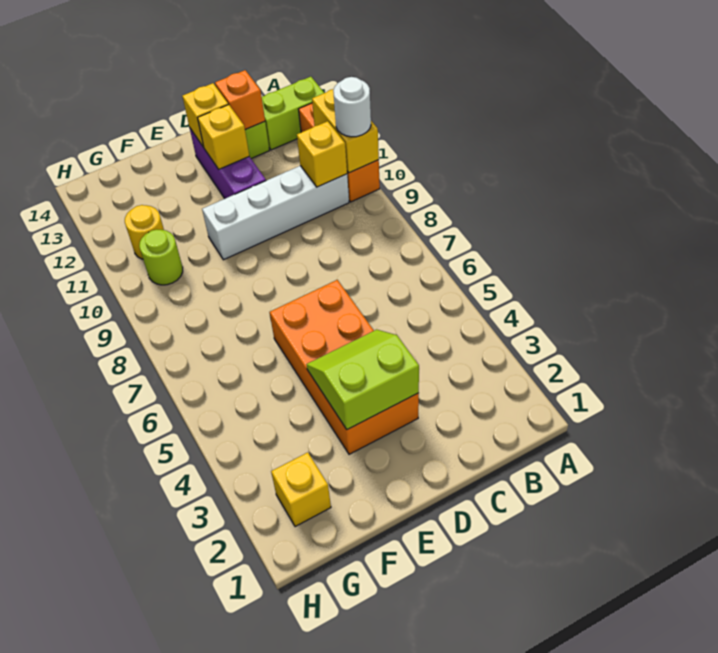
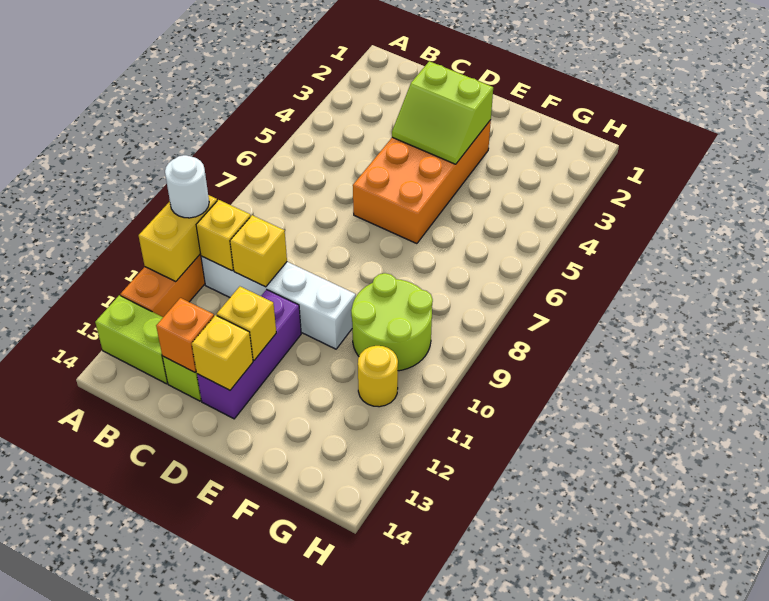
yellow 1x1 brick [271,452,331,527] -> yellow 1x1 brick moved to [230,215,287,287]
lime 1x1 round brick [139,230,183,285] -> lime 2x2 round brick [351,273,433,371]

